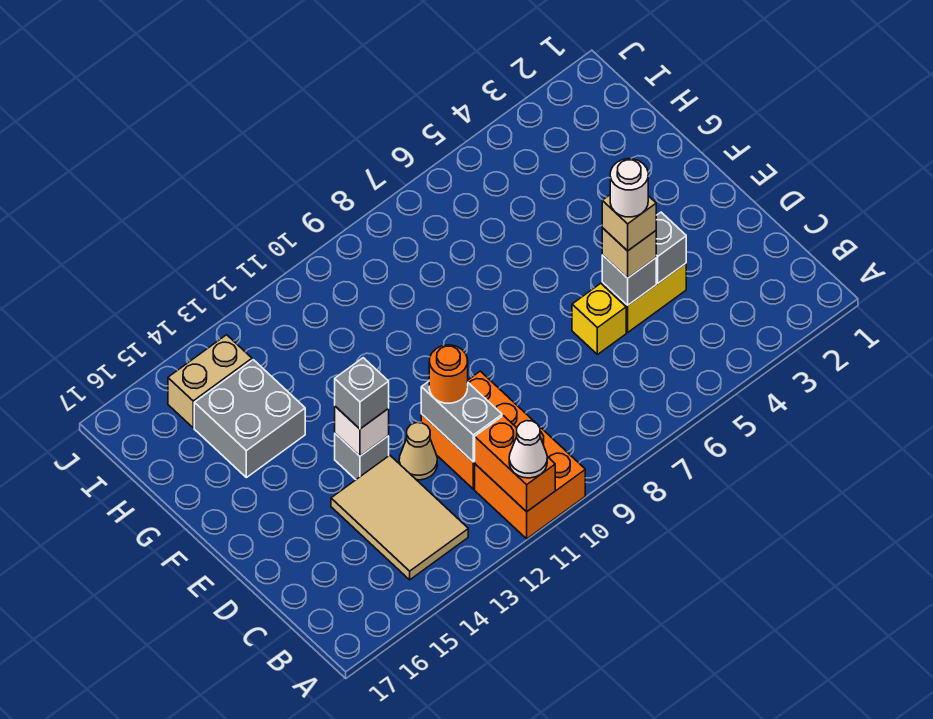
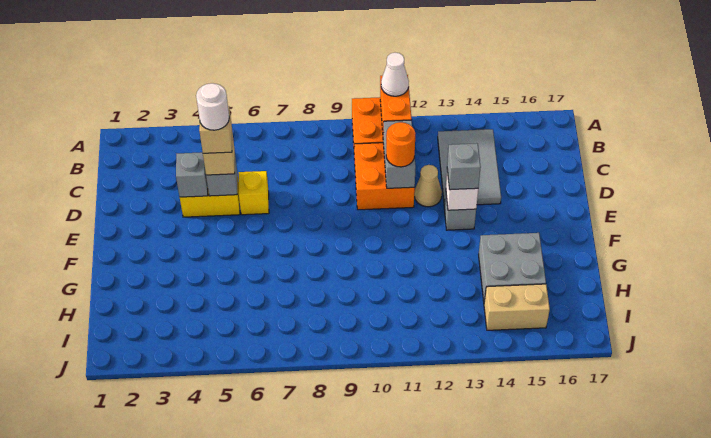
tan 2x3 tile [331,455,468,580] -> grey 2x3 tile [438,129,501,205]

